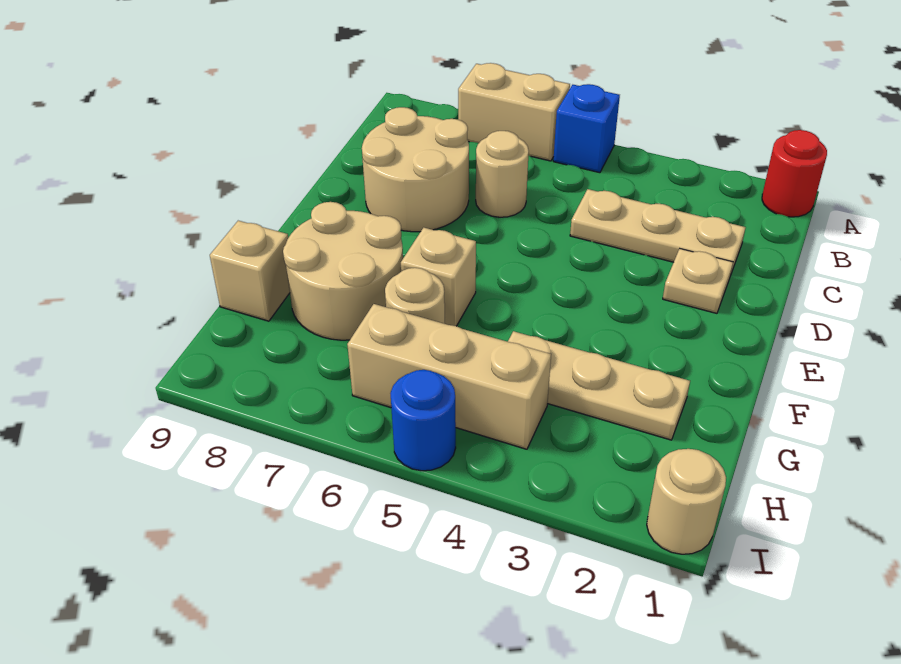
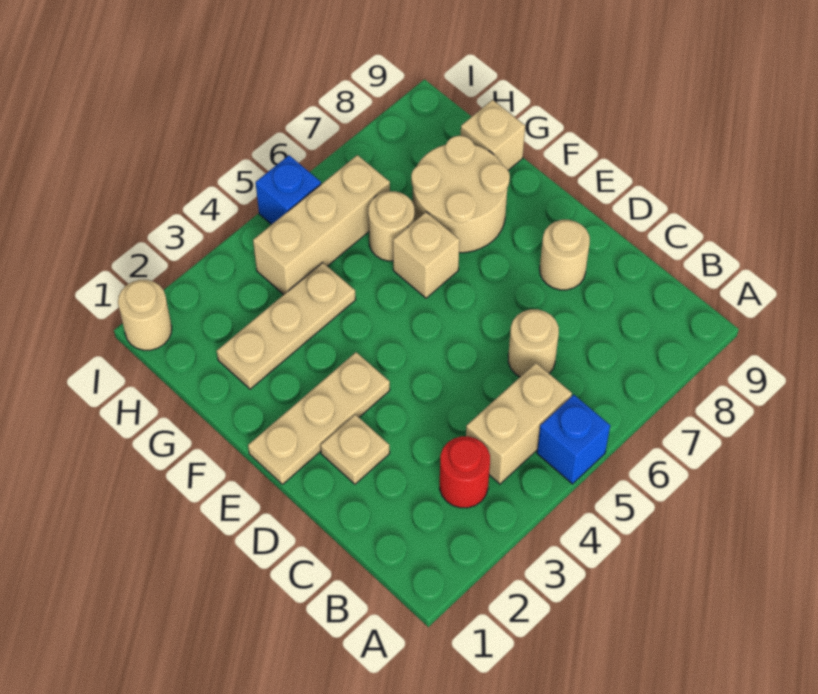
red 1x1 round brick [762,130,827,217] -> red 1x1 round brick moved to [440,436,490,508]
tan 1x2 brick [458,63,570,161] -> tan 1x2 brick moved to [466,363,572,484]
tan 1x3 plate [570,189,746,273] -> tan 1x3 plate moved to [248,352,390,484]
tan 2x2 round brick [362,107,469,232] -> tan 1x1 round brick [540,220,590,290]
blue 1x1 round brick [390,370,456,471] -> blue 1x1 brick [255,155,321,225]

